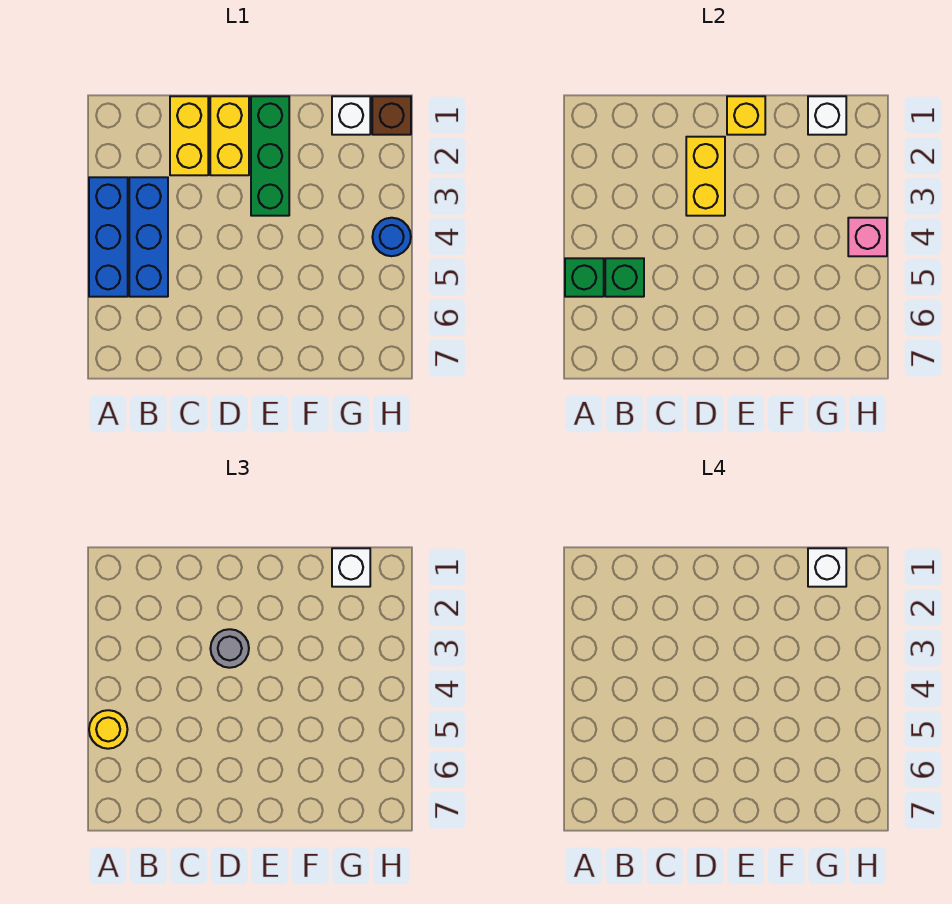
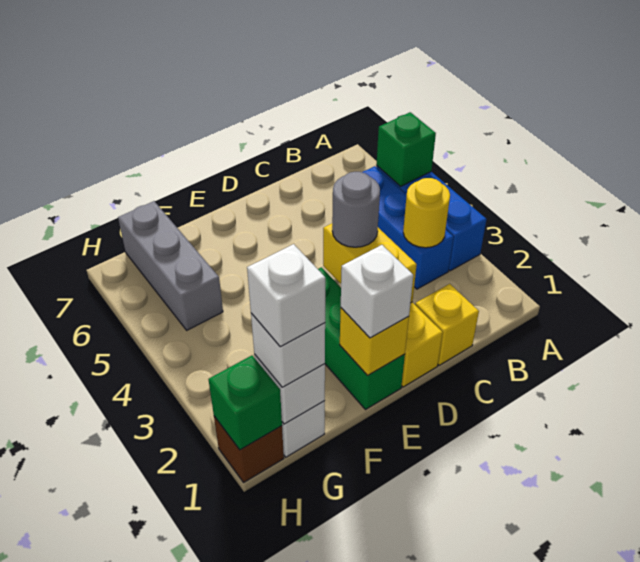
yellow 1x1 round brick [89,710,127,749] -> yellow 1x1 round brick moved to [403,178,450,248]
green 1x1 brick [605,258,644,297] -> green 1x1 brick moved to [208,356,282,450]
yellow 1x2 brick [170,96,208,175] -> yellow 1x1 brick [415,284,479,365]
none -> white 1x1 brick [341,245,413,338]
none -> grey 1x3 brick [118,201,223,330]
blue 1x1 round brick [372,218,411,256] -> none
pink 1x1 brick [848,218,887,256] -> none

